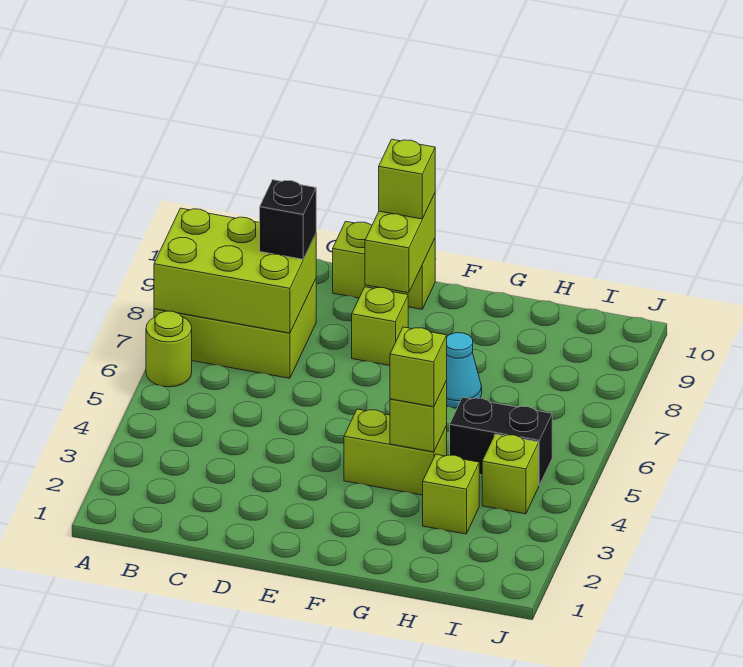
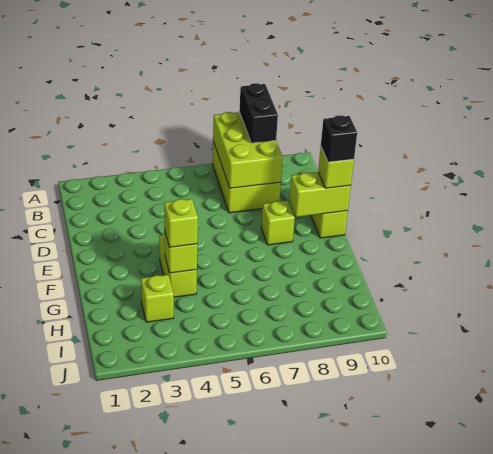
lime 1x1 round brick [146,311,192,387] -> none
black 1x1 brick [260,180,316,259] -> black 1x1 brick moved to [321,115,357,162]
cyan 1x1 cone [447,333,482,408] -> none
black 1x2 brick [450,397,552,485] -> black 1x2 brick moved to [239,83,278,143]
lime 1x1 brick [482,434,539,514] -> none

